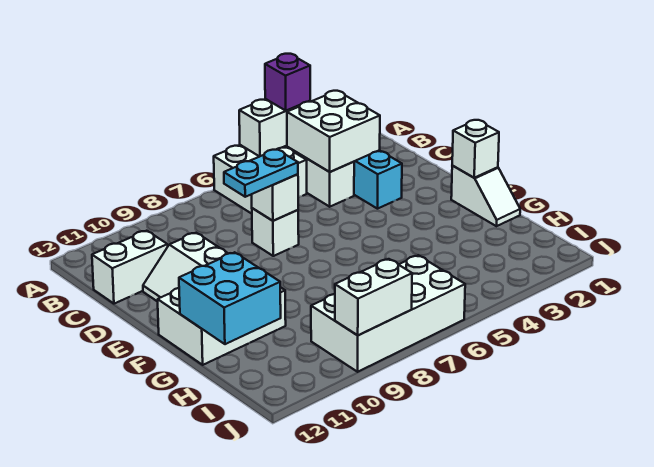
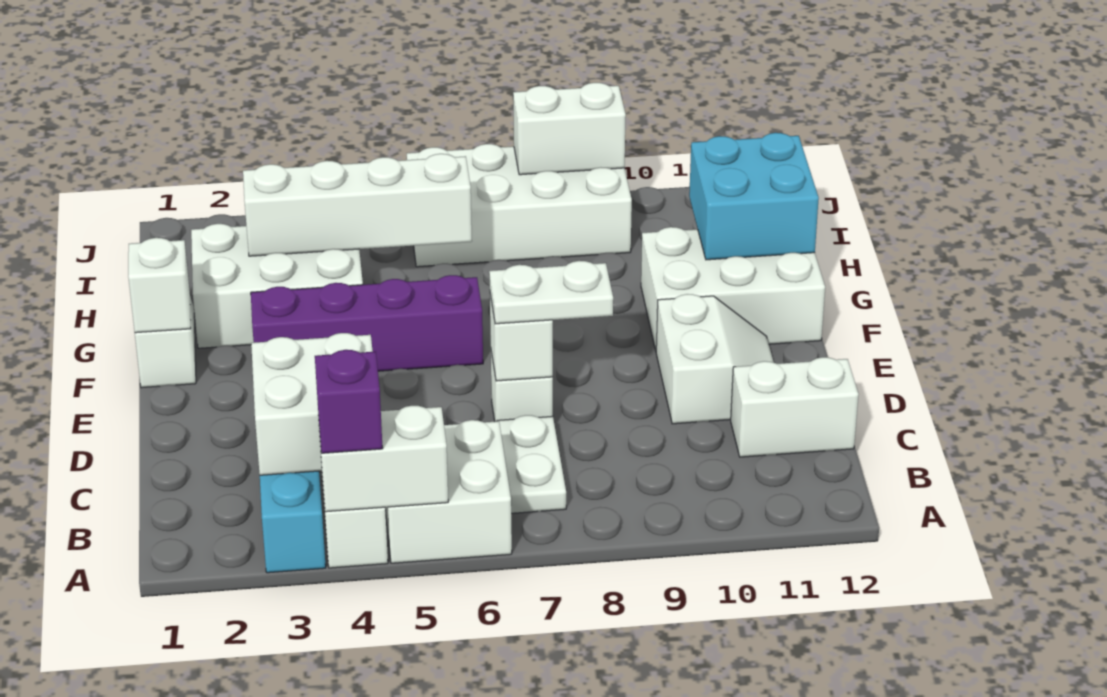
none -> white 1x2 plate [497,415,566,513]
cyan 1x2 plate [224,149,298,197] -> white 1x2 plate [489,261,613,324]
none -> purple 1x4 brick [251,275,483,371]
none -> white 2x3 brick [191,224,363,348]
none -> white 1x4 brick [243,154,472,256]

